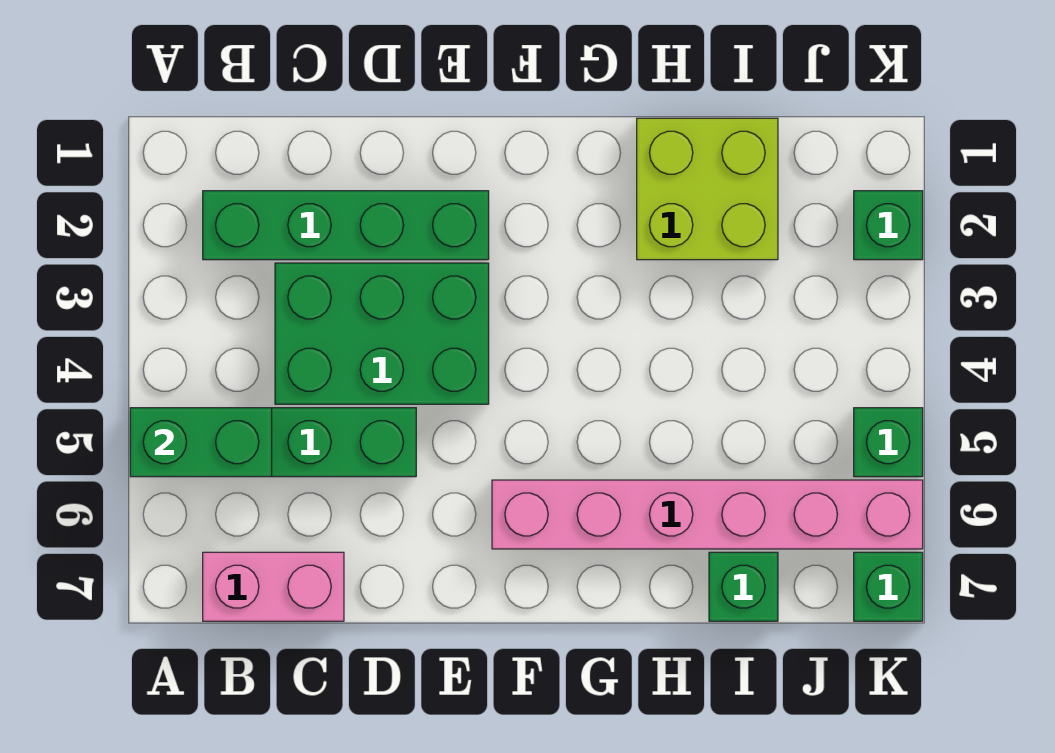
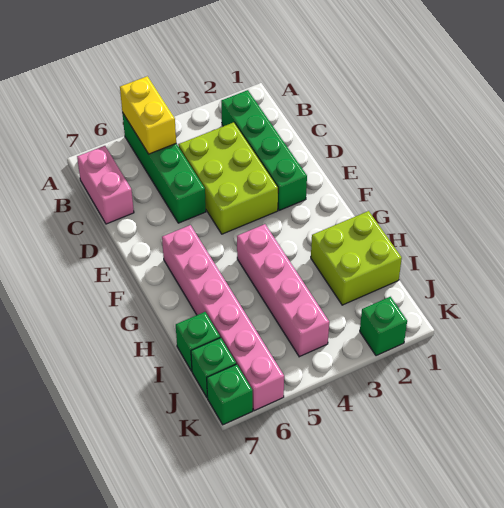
green 1x2 brick [130,408,272,477] -> yellow 1x2 brick [120,76,176,154]
green 2x3 brick [275,263,489,404] -> lime 2x3 brick [178,122,278,234]
none -> pink 1x4 brick [237,224,329,357]
green 1x1 brick [854,408,923,477] -> green 1x1 brick moved to [191,338,236,398]

